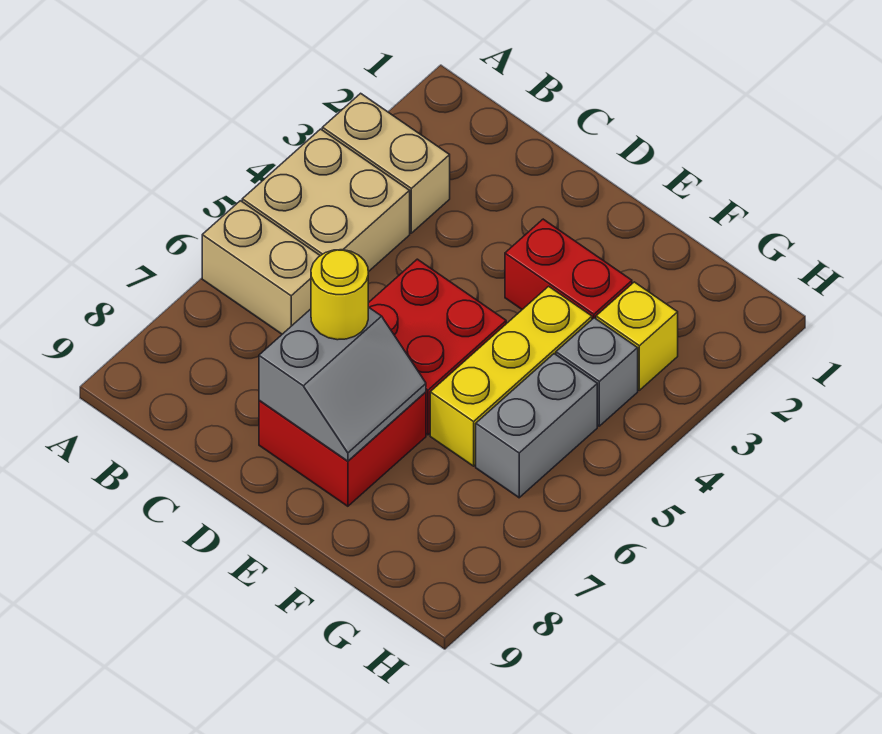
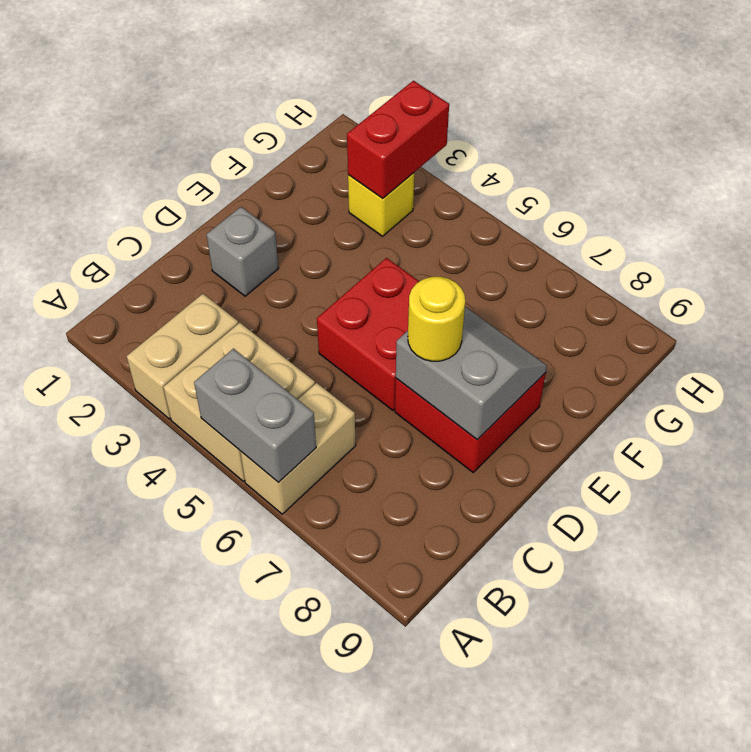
red 1x2 brick [505,219,632,319] -> red 1x2 brick moved to [347,81,449,199]
yellow 1x3 brick [430,286,592,466] -> none
grey 1x1 brick [556,318,638,426] -> grey 1x1 brick moved to [207,207,279,296]
grey 1x2 brick [476,354,597,498] -> grey 1x2 brick moved to [194,349,316,483]

